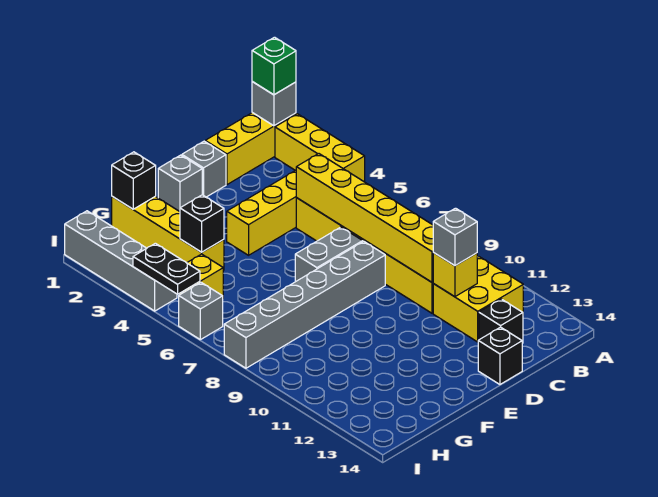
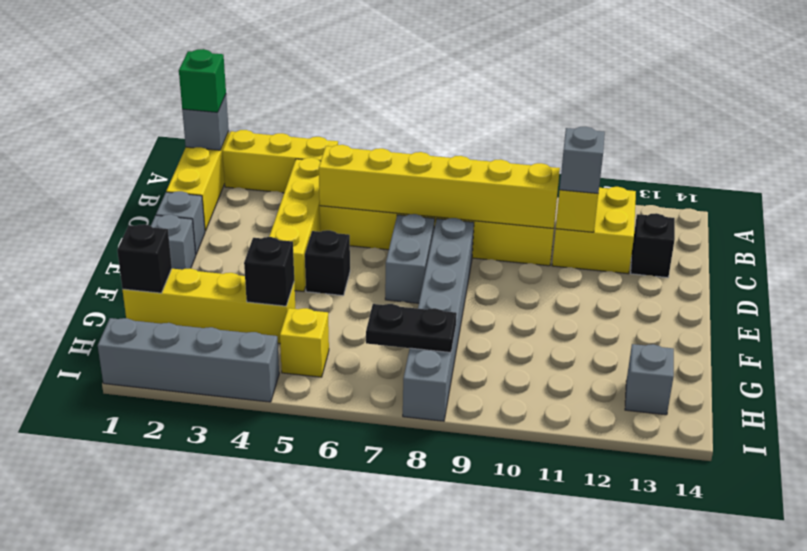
black 1x1 brick [478,327,522,384] -> black 1x1 brick moved to [305,230,350,296]
black 1x2 plate [133,243,200,294] -> black 1x2 plate moved to [366,304,457,353]
grey 1x1 brick [179,283,223,340] -> grey 1x1 brick moved to [625,344,674,415]

